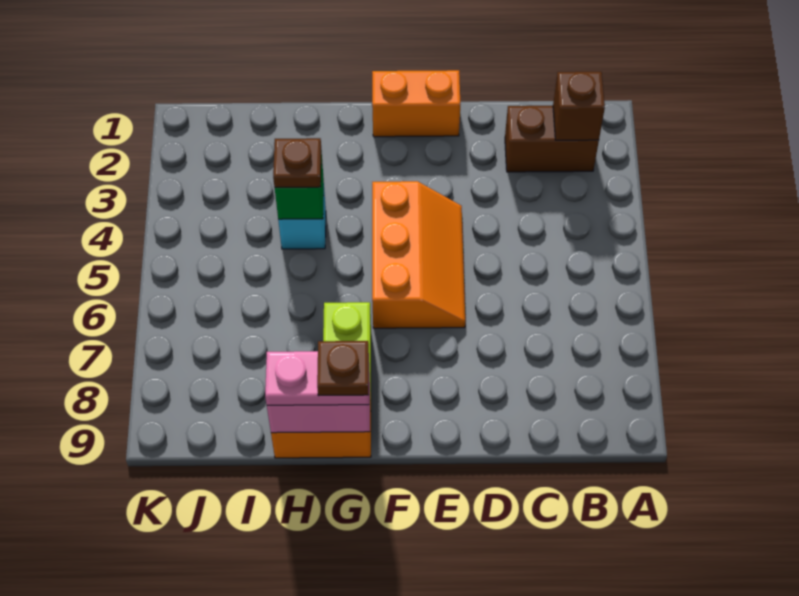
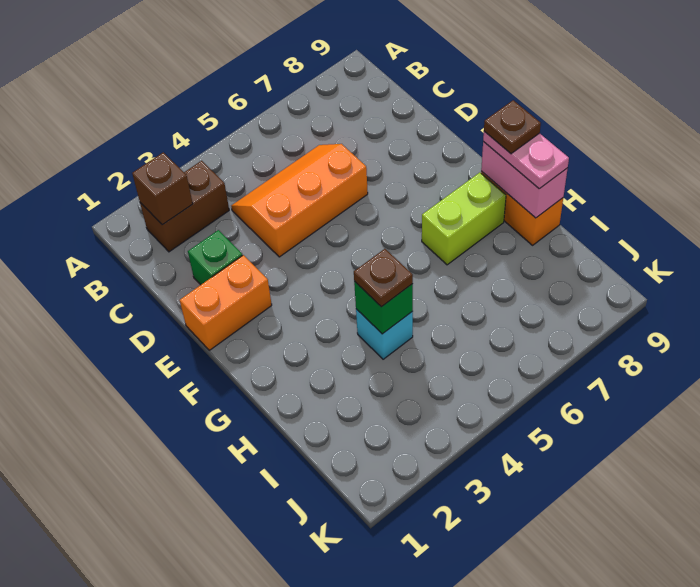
brown 1x2 brick [505,106,599,172] -> brown 1x2 brick turned to [140,161,229,252]
none -> green 1x1 brick [188,230,243,285]
orange 1x2 brick [372,70,460,137] -> orange 1x2 brick turned to [180,255,272,350]
orange 2x3 slope [372,181,465,328] -> orange 2x3 slope moved to [231,144,368,257]

